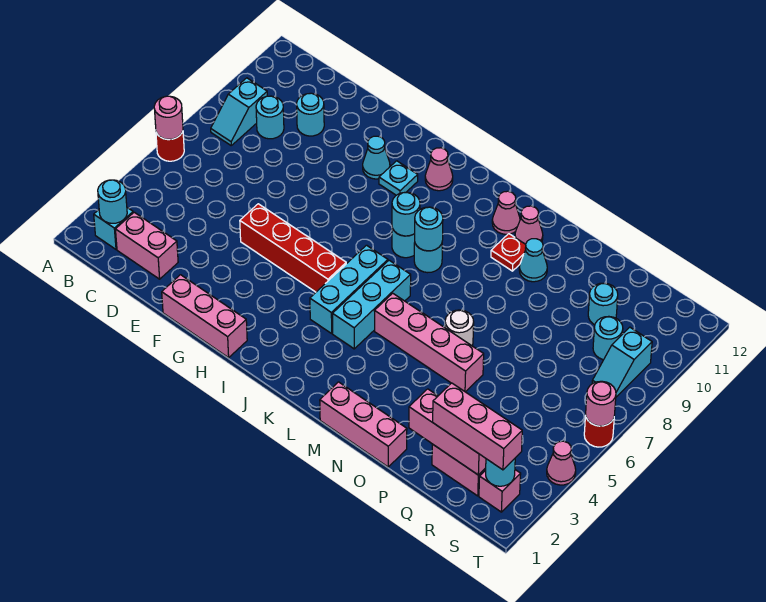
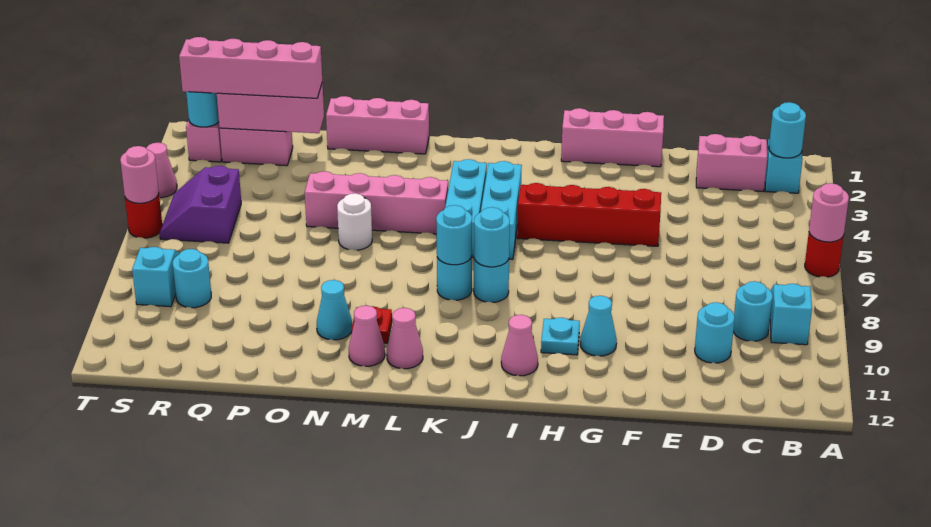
pink 1x3 brick [433,383,522,470] -> pink 1x4 brick [179,37,322,98]
cyan 1x1 round brick [588,283,618,325] -> none
none -> purple 2x2 slope [160,166,241,243]

